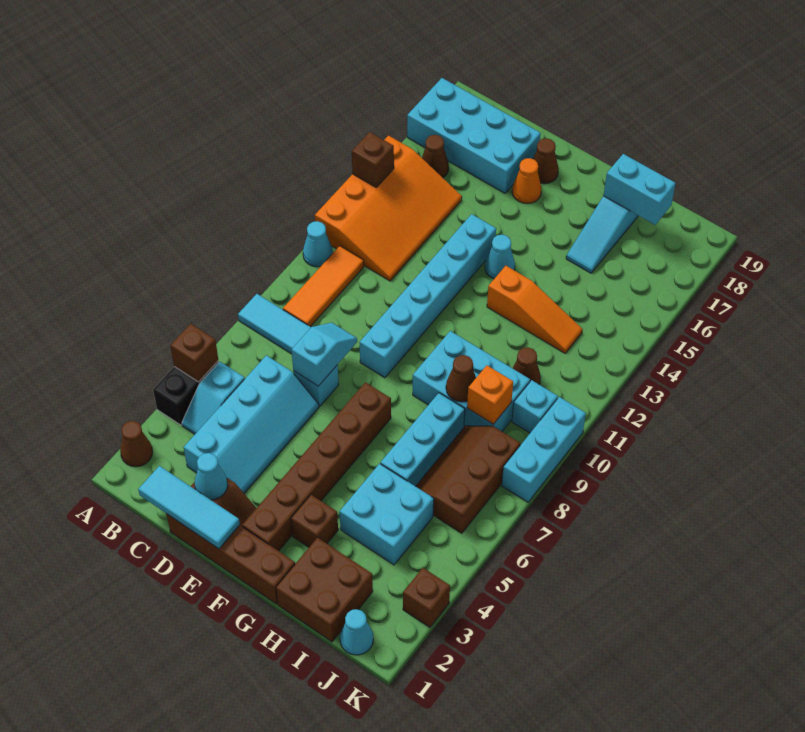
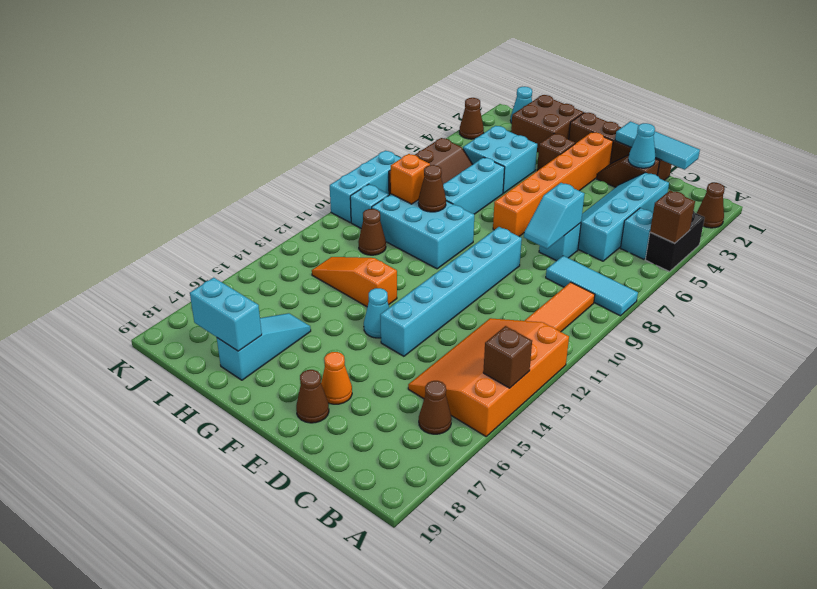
cyan 1x1 cone [303,221,333,267] -> none
cyan 2x4 brick [407,78,541,193] -> none
brown 1x6 brick [242,382,391,551] -> orange 1x6 brick [493,132,613,236]
brown 1x1 brick [403,568,450,627] -> brown 1x1 cone [459,98,484,139]

